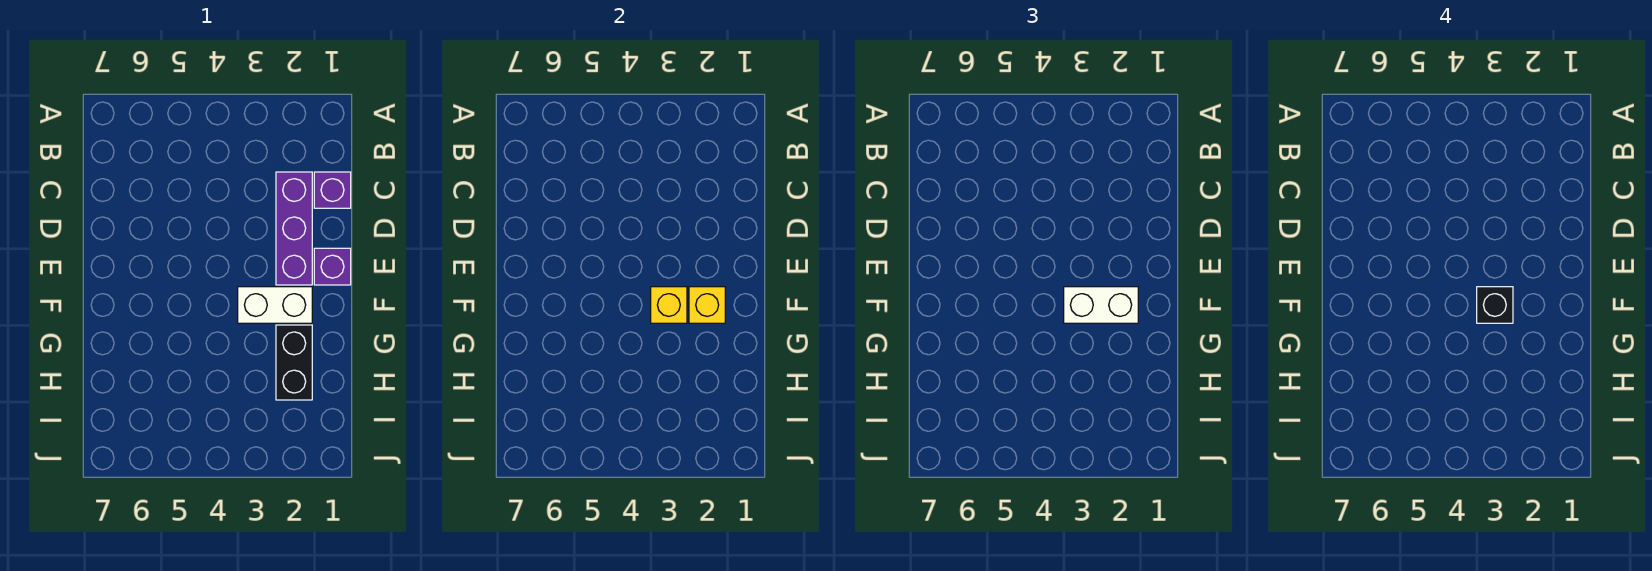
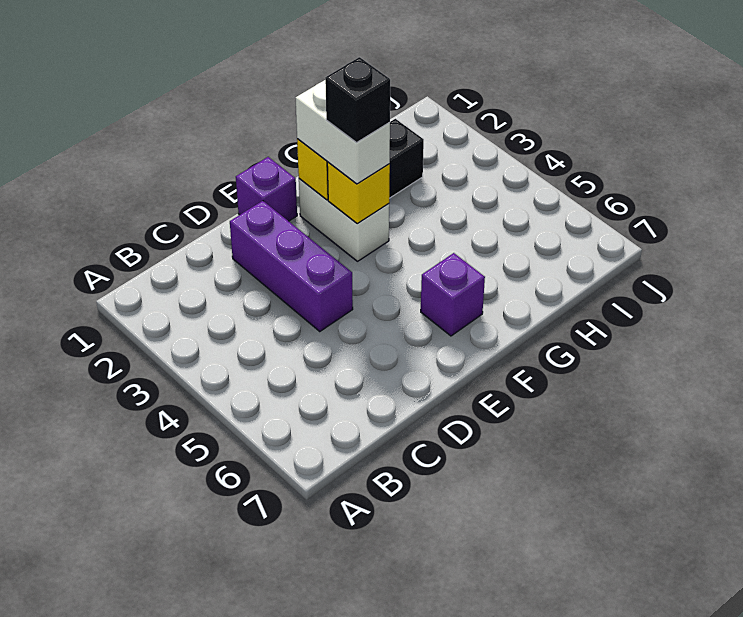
purple 1x1 brick [314,172,351,208] -> purple 1x1 brick moved to [421,253,485,336]
purple 1x3 brick [276,172,312,285] -> purple 1x3 brick turned to [230,201,353,331]

